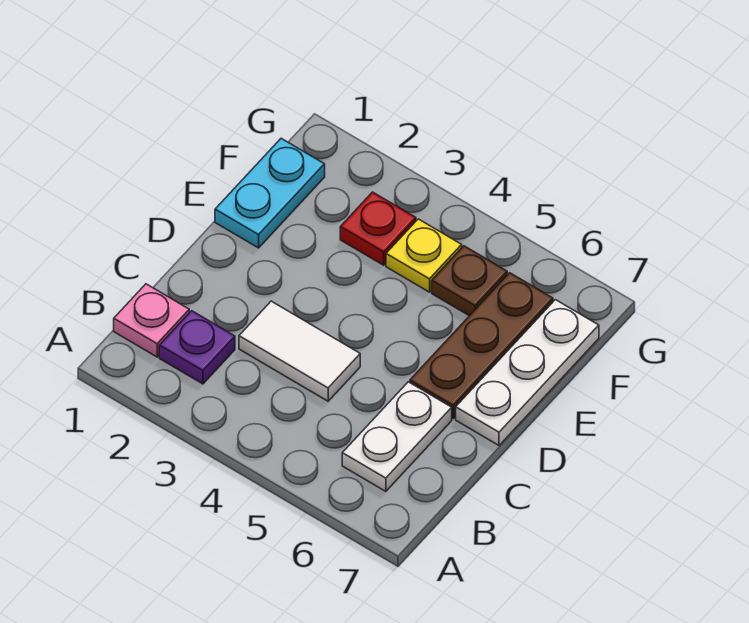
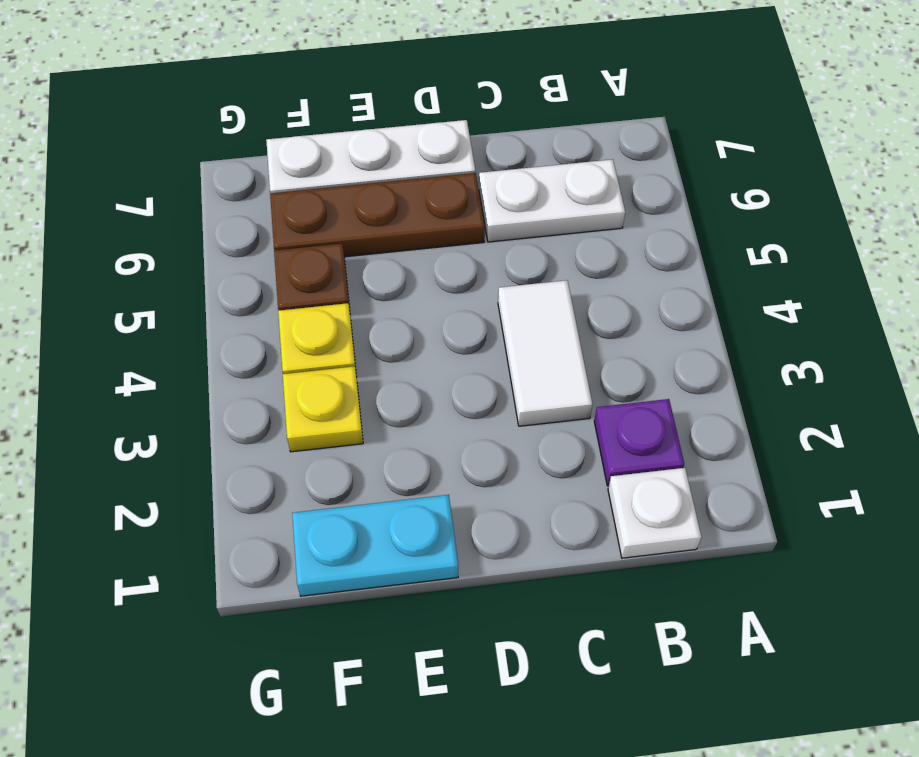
pink 1x1 plate [114,284,189,357] -> white 1x1 plate [608,468,701,558]
red 1x1 plate [340,192,416,265] -> yellow 1x1 plate [283,366,363,452]

